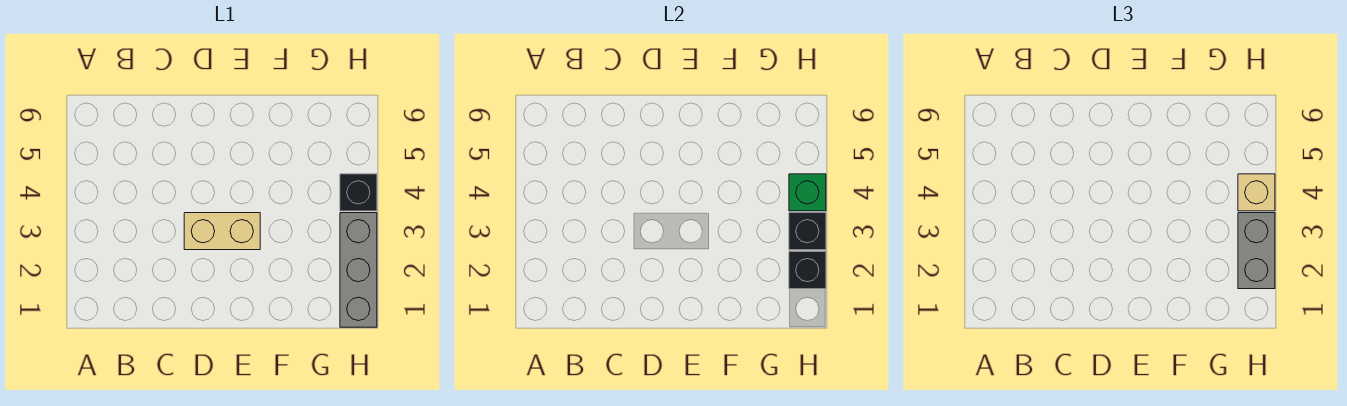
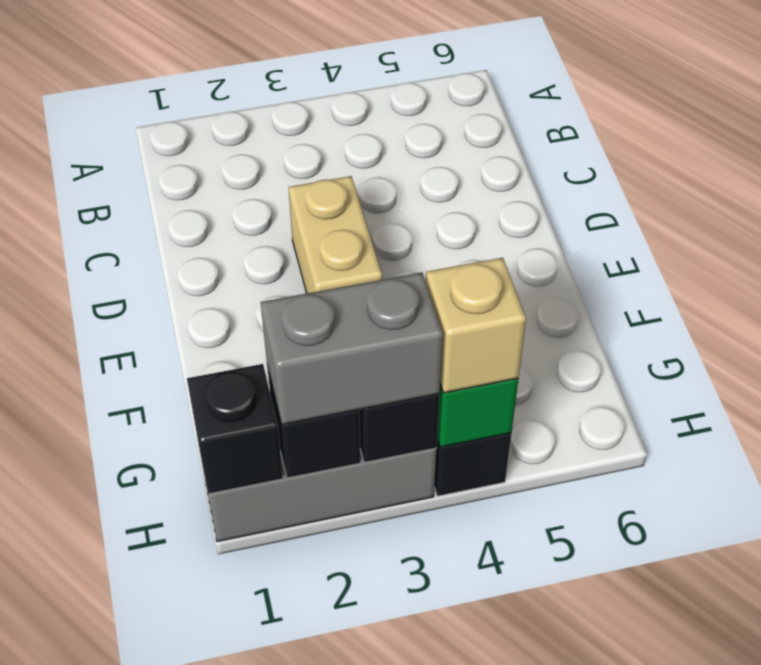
none -> black 1x1 brick [187,364,283,494]

